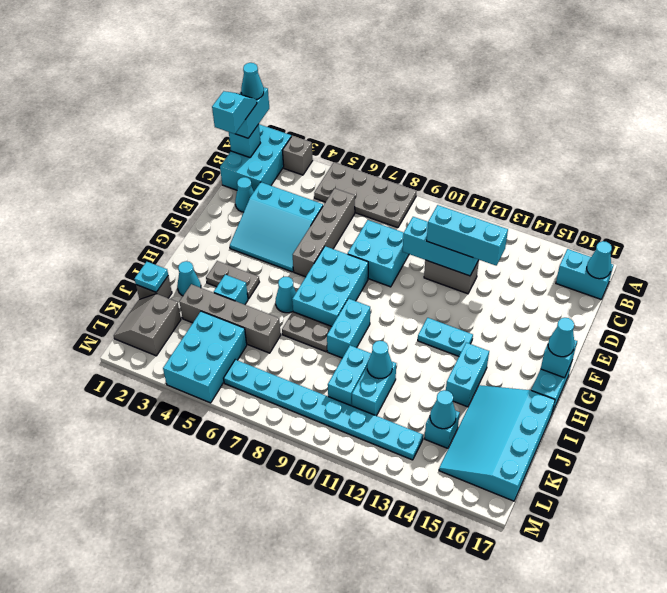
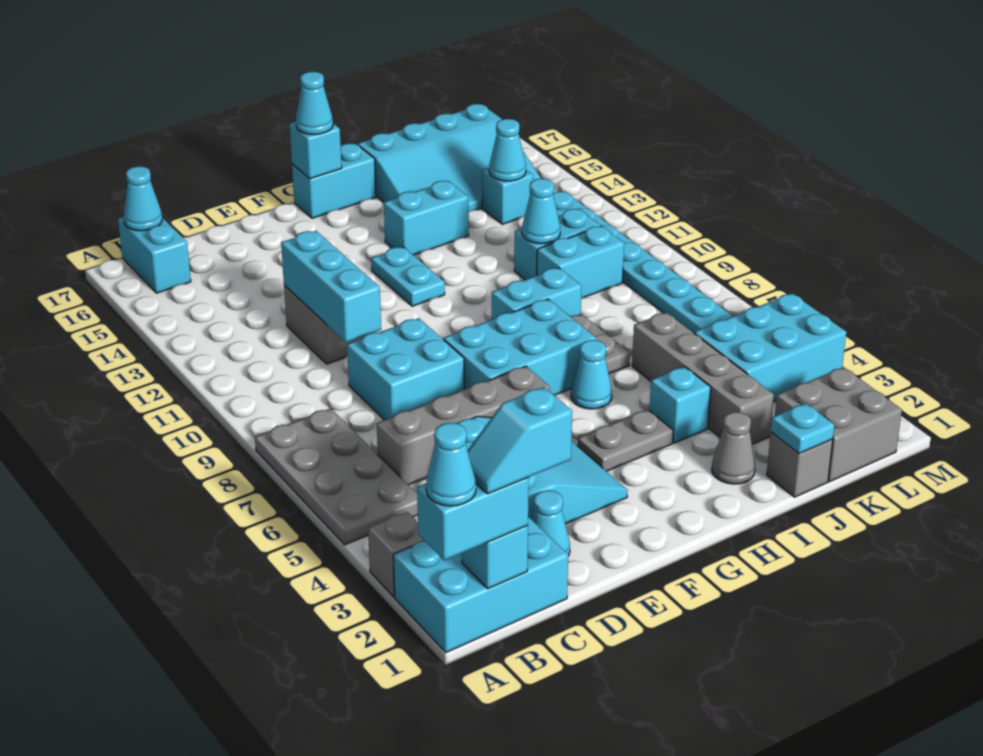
cyan 1x3 brick [427,205,508,266] -> none
grey 1x2 plate [206,261,259,299] -> grey 1x2 plate turned to [577,409,673,471]
cyan 1x1 cone [177,261,201,296] -> grey 1x1 cone [712,412,755,484]
grey 2x2 slope [114,294,181,356] -> grey 2x2 brick [775,367,902,482]

